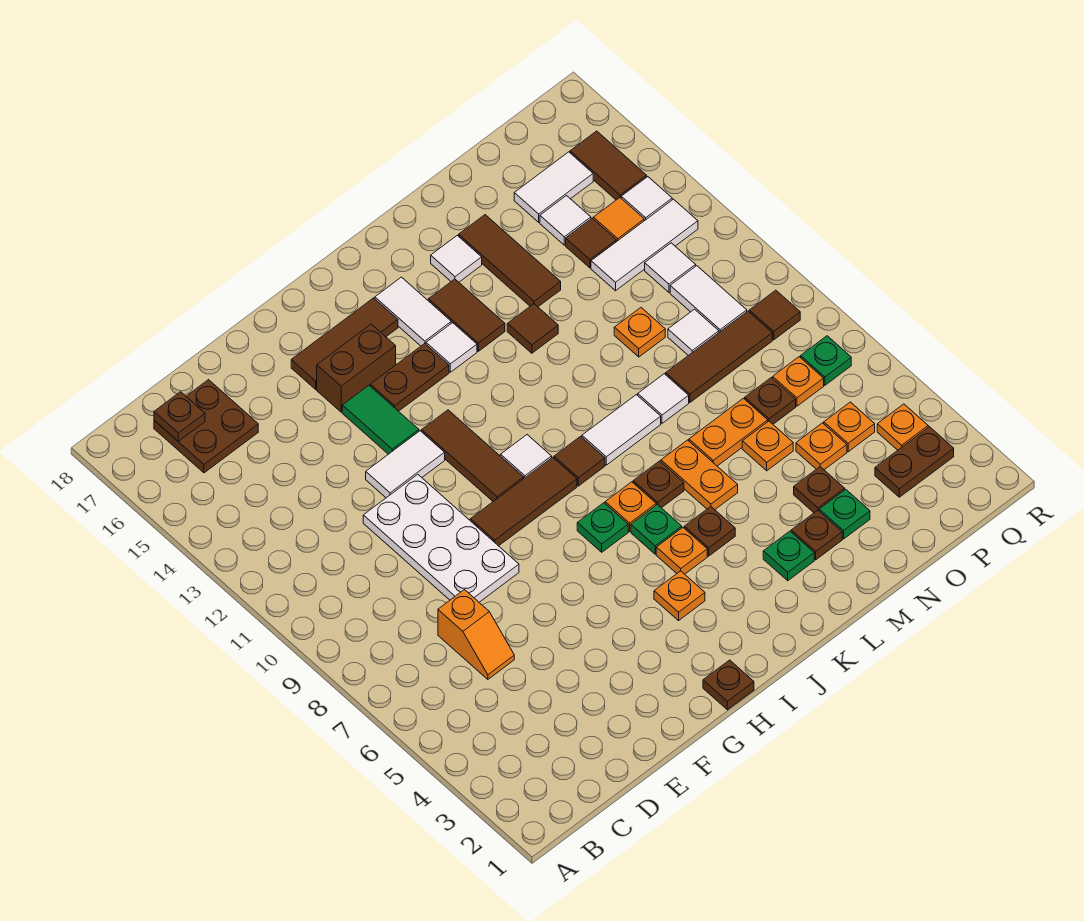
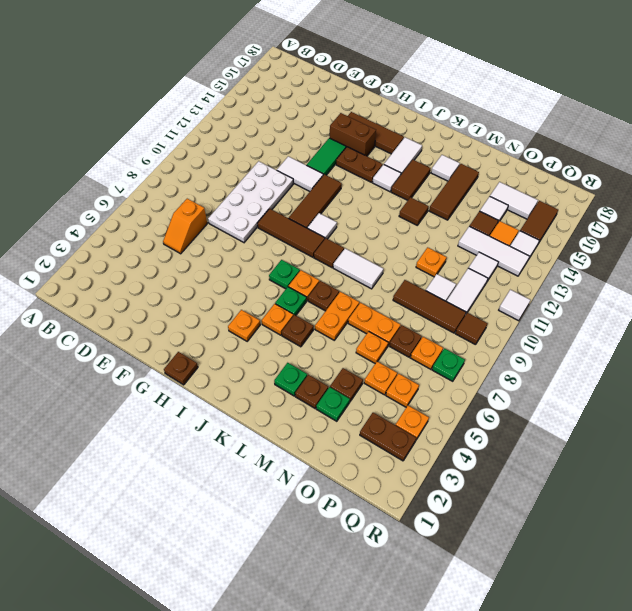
brown 2x2 plate [154,380,258,473] -> none
brown 1x1 plate [154,392,205,441] -> none
white 1x1 tile [638,374,689,423] -> white 1x1 tile moved to [499,290,530,321]

